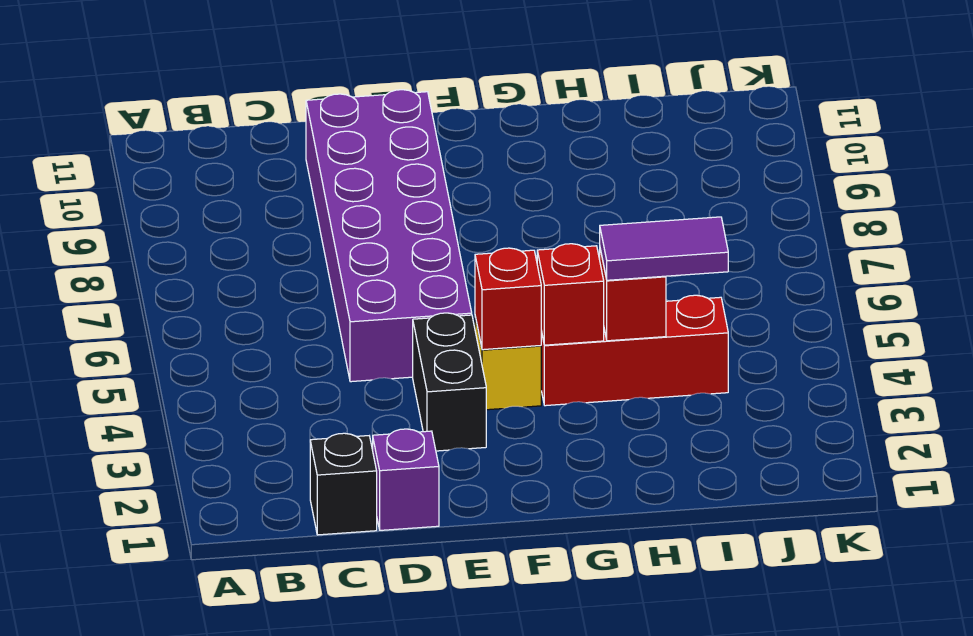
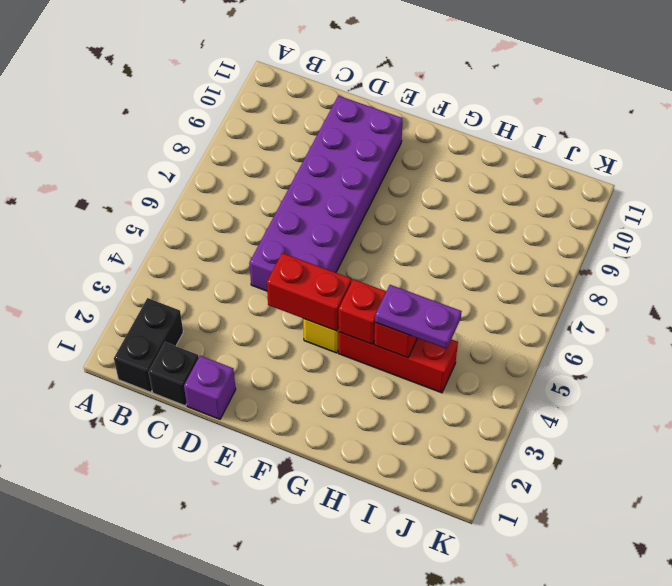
black 1x2 brick [413,313,486,451] -> black 1x2 brick moved to [114,298,183,392]
red 1x1 brick [475,248,541,350] -> red 1x2 brick [267,253,352,331]
purple 1x2 tile [600,217,728,280] -> purple 1x2 plate [375,285,462,349]

